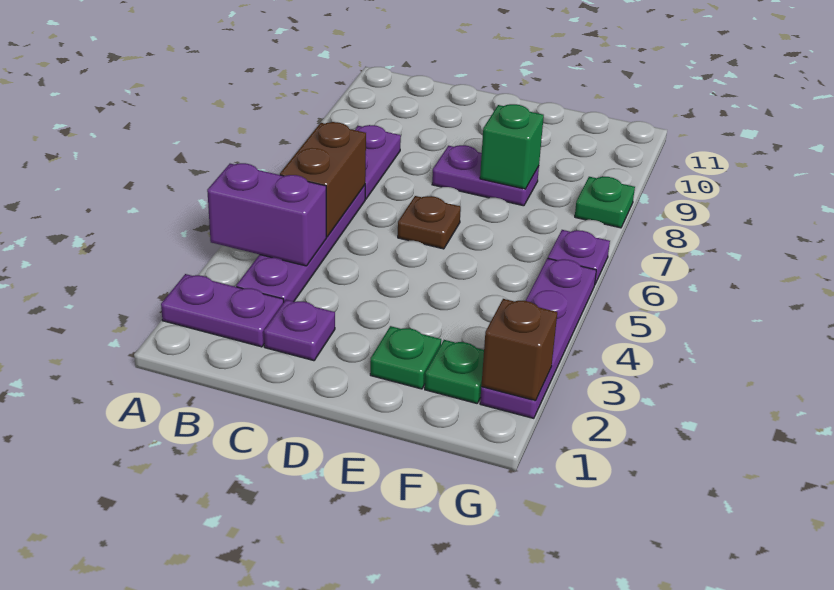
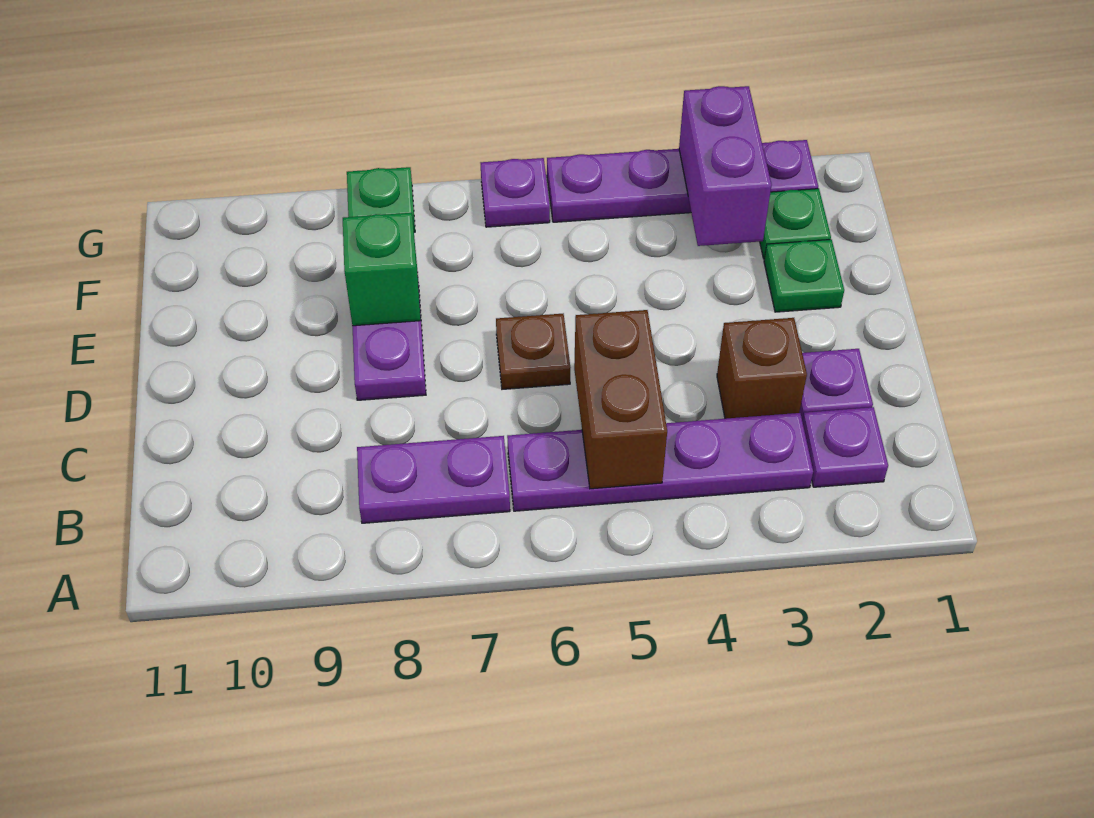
purple 1x2 plate [161,274,284,347] -> purple 1x1 plate [802,407,888,487]
purple 1x2 brick [207,163,327,266] -> purple 1x2 brick moved to [679,86,772,246]
brown 1x2 brick [280,122,366,237] -> brown 1x2 brick turned to [574,310,667,489]
brown 1x1 brick [481,299,557,401] -> brown 1x1 brick moved to [717,318,807,419]

